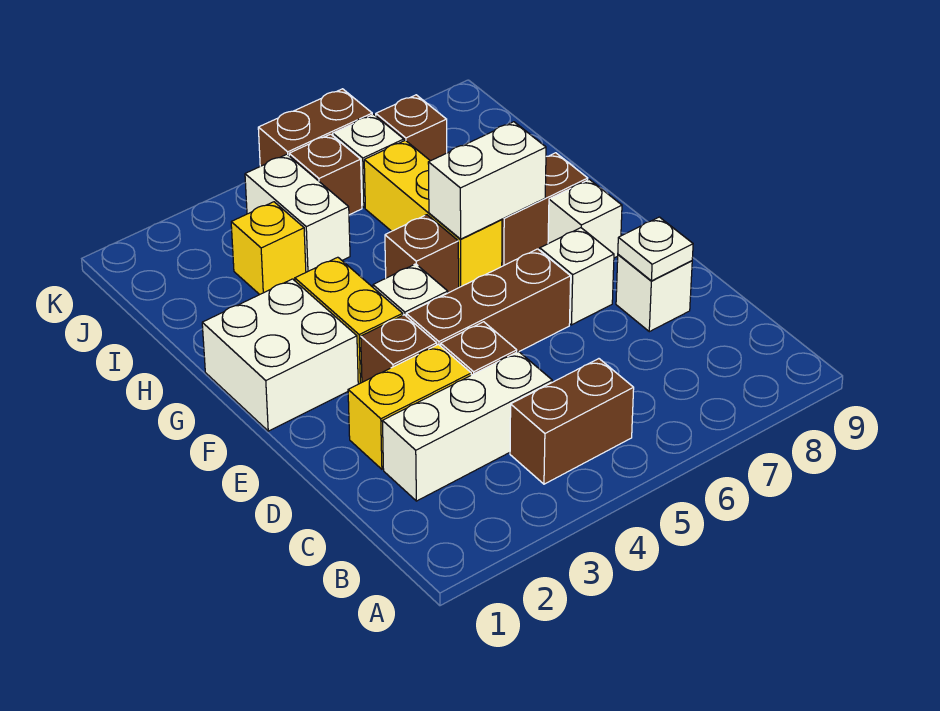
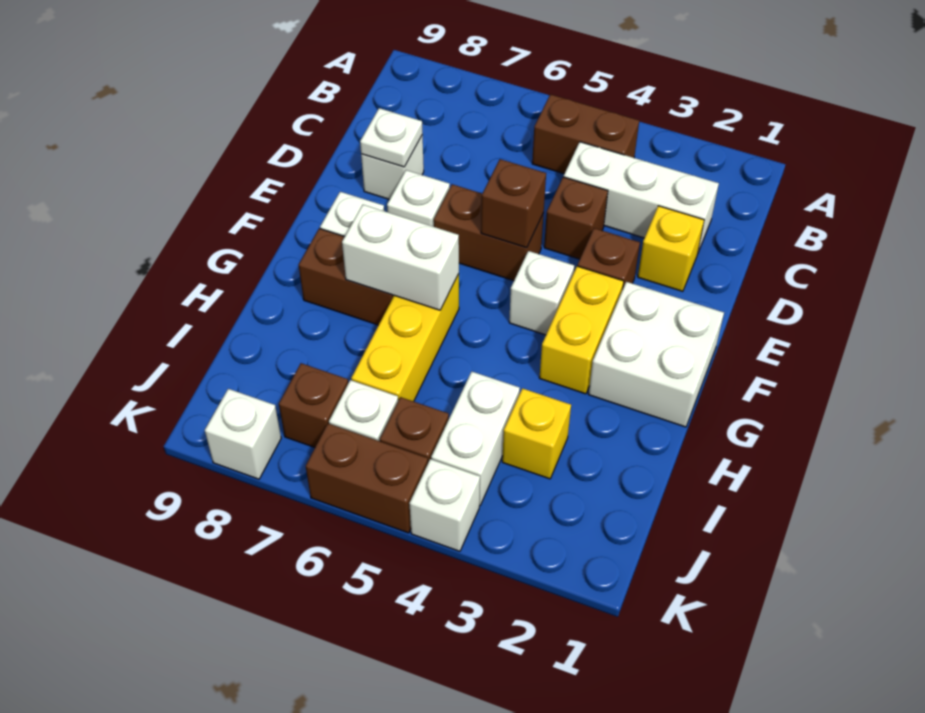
yellow 1x2 brick [348,344,471,469] -> yellow 1x1 brick [638,206,704,291]
brown 1x3 brick [406,249,571,352] -> brown 1x2 brick [434,184,544,281]
brown 1x1 brick [385,215,459,293] -> brown 1x1 brick moved to [481,159,546,248]
none -> white 1x1 brick [409,459,480,551]
none -> white 1x1 brick [205,389,281,479]

